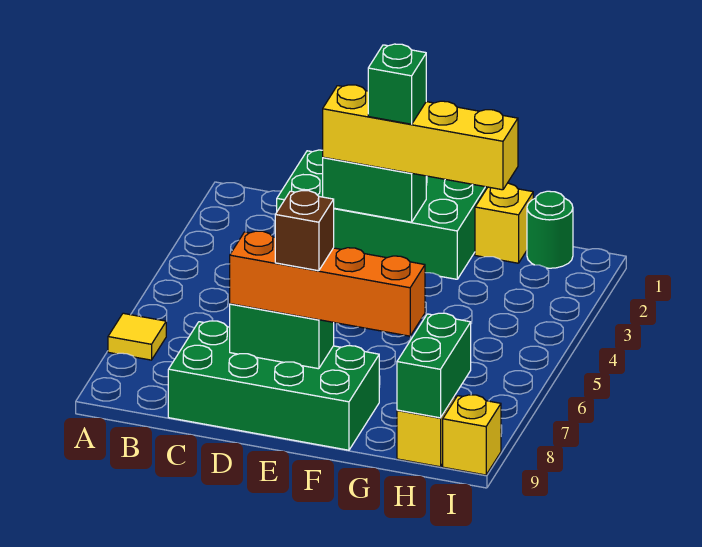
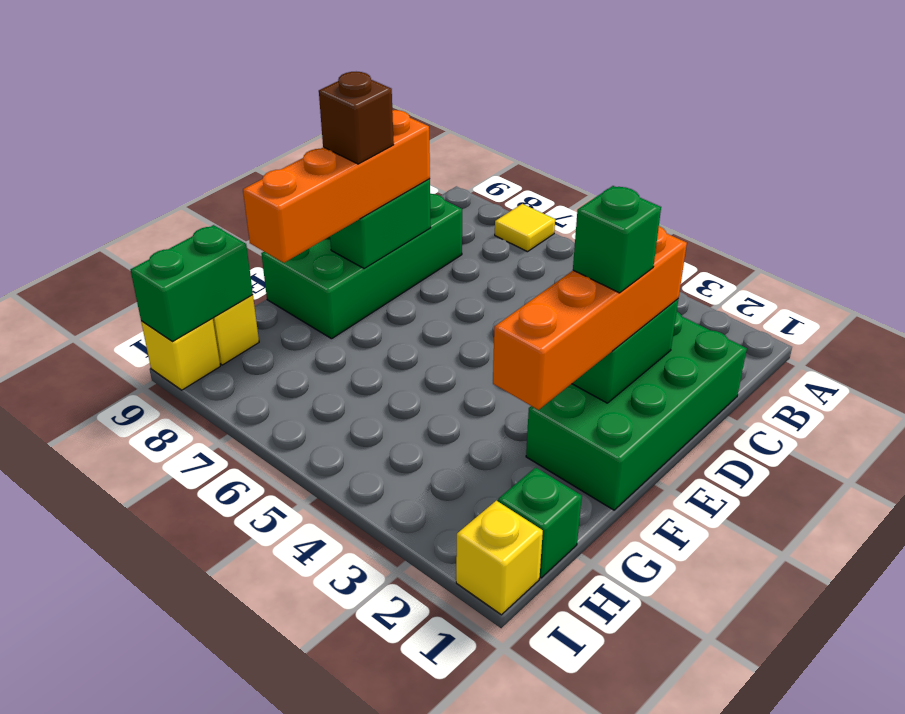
yellow 1x4 brick [323,85,518,190] -> orange 1x4 brick [493,226,687,410]
yellow 1x1 brick [475,183,533,263] -> yellow 1x1 brick moved to [456,501,543,615]
green 1x1 round brick [527,191,573,268] -> green 1x1 brick [498,467,582,578]
green 1x2 brick [397,313,471,418] -> green 1x2 brick turned to [131,225,253,342]

